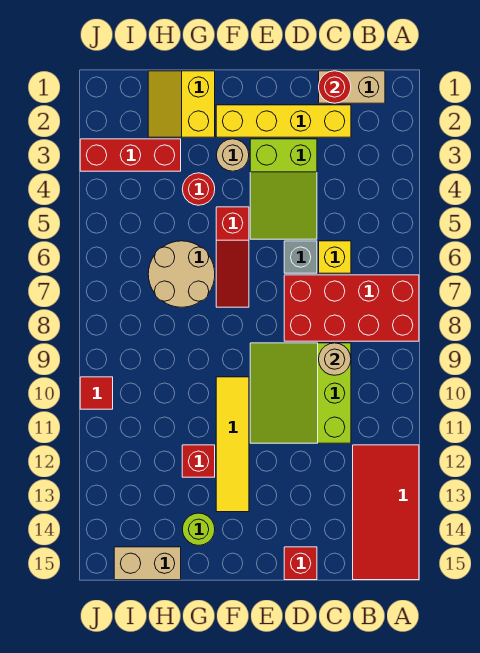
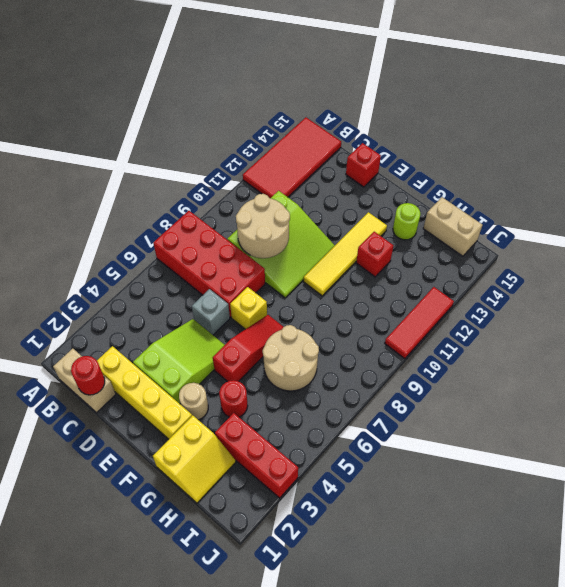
yellow 1x1 brick [319,241,351,273] -> yellow 1x1 brick moved to [230,287,267,329]
tan 1x1 round brick [319,343,351,375] -> tan 2x2 round brick [236,194,290,258]
red 1x1 tile [80,377,113,409] -> red 1x3 tile [385,287,454,359]

